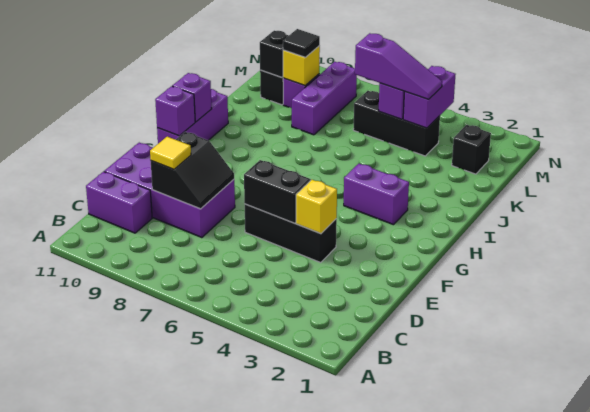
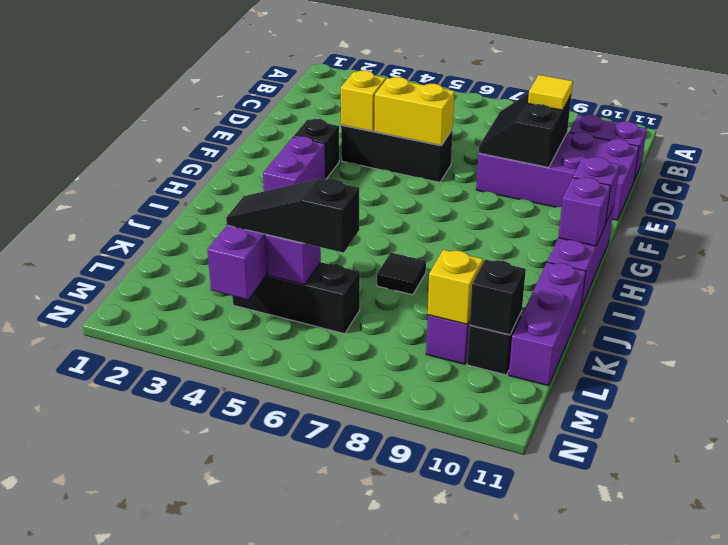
black 1x2 brick [244,160,311,223] -> yellow 1x2 brick [375,77,454,145]
purple 1x2 brick [344,164,409,225] -> purple 1x2 brick turned to [263,136,326,191]
purple 1x3 brick [292,62,357,135] -> purple 1x3 brick moved to [509,262,586,386]
black 1x1 brick [452,125,491,174] -> black 1x1 brick moved to [294,119,339,179]
purple 1x3 slope [355,33,442,99] -> black 1x3 slope [226,179,359,253]
black 1x1 tile [283,29,320,57] -> black 1x1 tile moved to [377,253,426,295]

